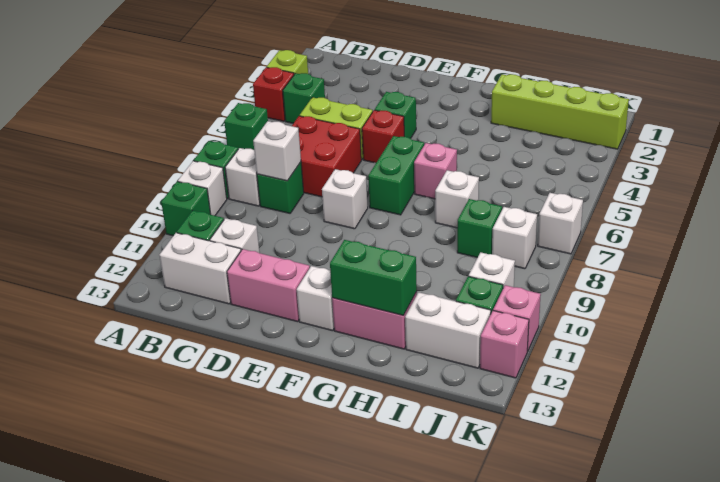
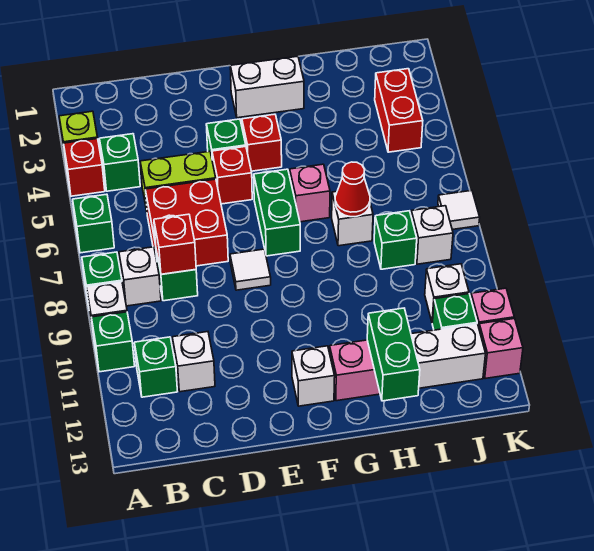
white 1x2 brick [160,233,241,304] -> white 1x2 brick moved to [230,56,304,118]
white 1x1 brick [253,121,301,181] -> red 1x1 brick [154,214,196,274]
pink 1x2 brick [227,249,310,322] -> none
white 1x1 brick [322,169,368,229] -> white 1x1 tile [230,249,271,290]
none -> red 1x1 brick [242,114,282,171]
green 1x2 brick [330,240,417,315] -> green 1x2 brick turned to [367,308,420,401]
lime 1x4 brick [491,74,629,149] -> none
none -> red 1x1 cone [335,162,370,217]
none -> red 1x2 brick [375,69,423,152]
white 1x1 brick [538,193,583,254] -> white 1x1 tile [438,190,480,230]

